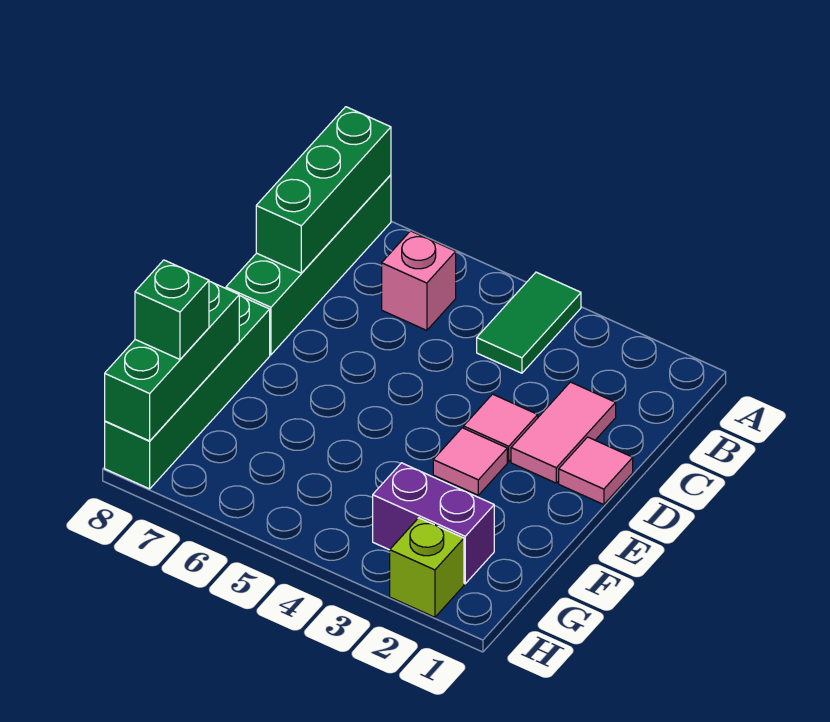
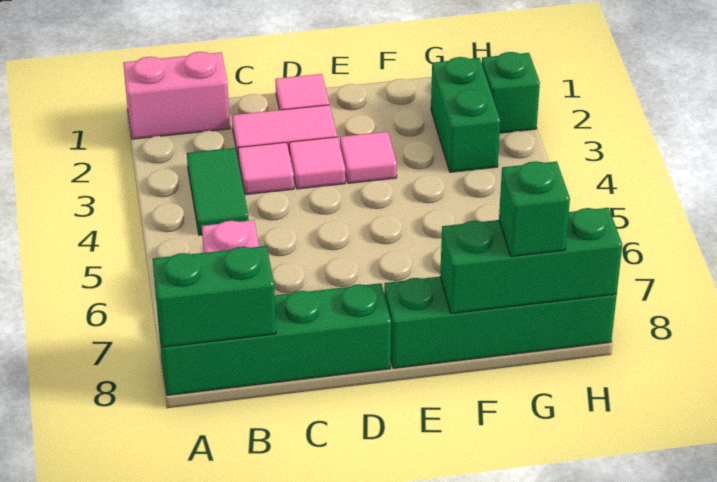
none -> pink 1x2 brick [123,52,230,139]
green 1x2 tile [477,272,581,373] -> green 1x2 tile turned to [187,148,249,235]
green 1x3 brick [256,107,391,273] -> green 1x2 brick [153,246,276,347]
none -> pink 1x1 tile [238,142,294,195]
purple 1x2 brick [373,463,494,584] -> green 1x2 brick [431,57,500,172]
lime 1x1 brick [390,518,464,617] -> green 1x1 brick [482,52,540,133]

